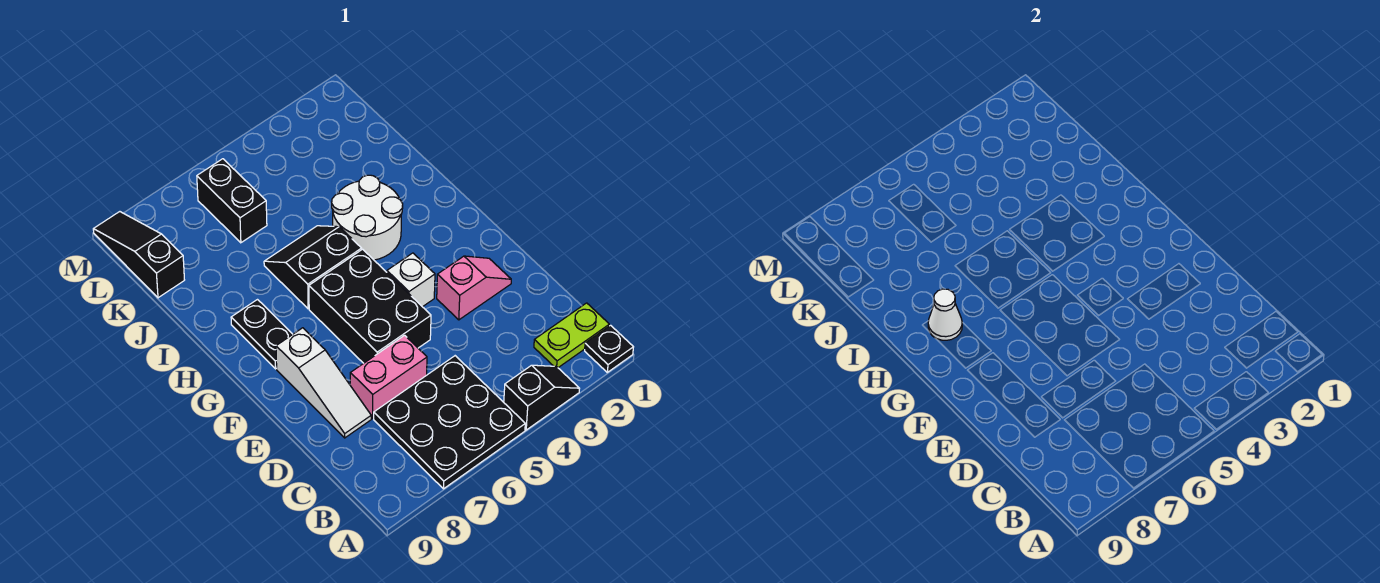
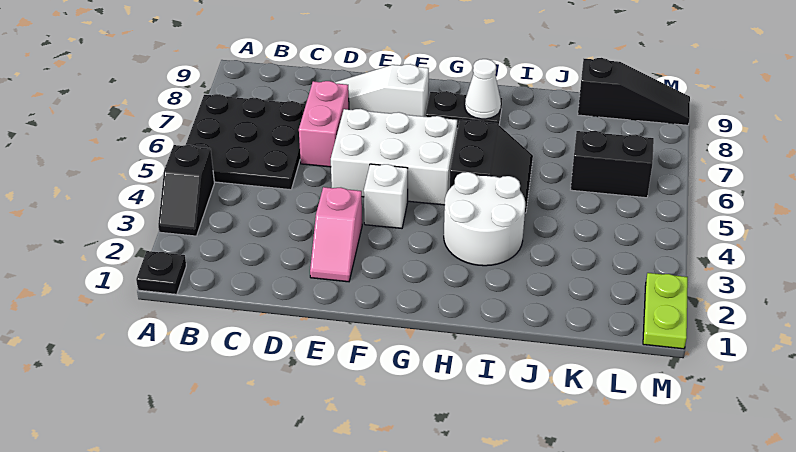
lime 1x2 plate [534,303,609,368] -> lime 1x2 plate moved to [643,273,688,349]
black 2x3 brick [309,249,431,363] -> white 2x3 brick [331,109,457,205]

